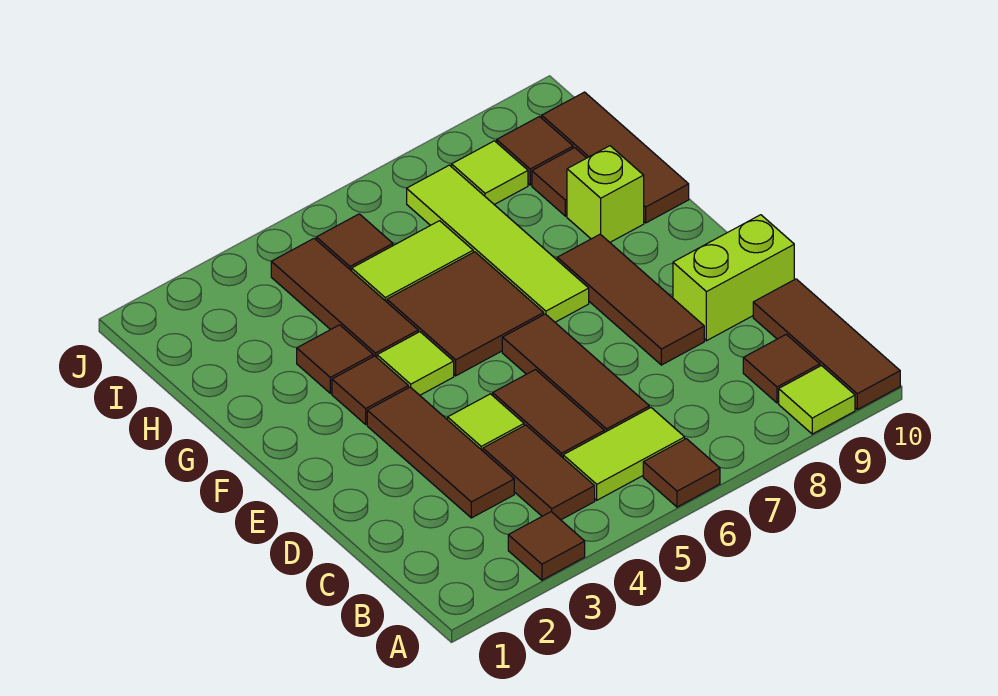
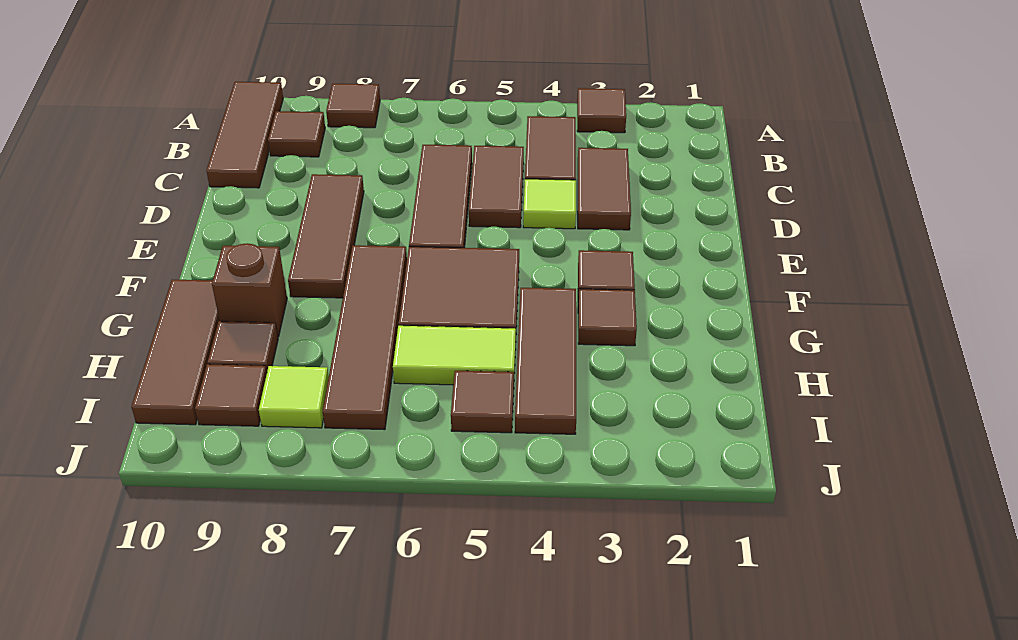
brown 1x1 tile [643,439,720,507] -> brown 1x1 tile moved to [326,84,380,128]
lime 1x1 tile [779,366,855,434] -> none
lime 1x2 tile [563,408,685,500] -> none
brown 1x3 tile [367,387,514,518] -> brown 1x2 tile [578,148,631,230]
lime 1x2 brick [673,215,794,341] -> none
lime 1x1 tile [377,332,454,395] -> none
lime 1x4 tile [407,165,589,322] -> brown 1x4 tile [323,245,407,430]
lime 1x1 brick [567,146,644,242] -> brown 1x1 brick [212,243,287,337]

